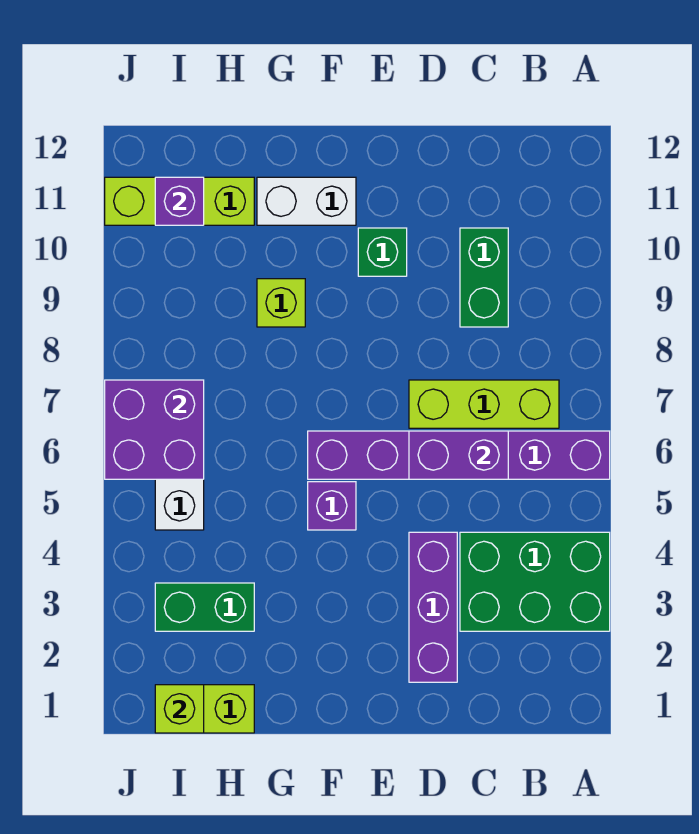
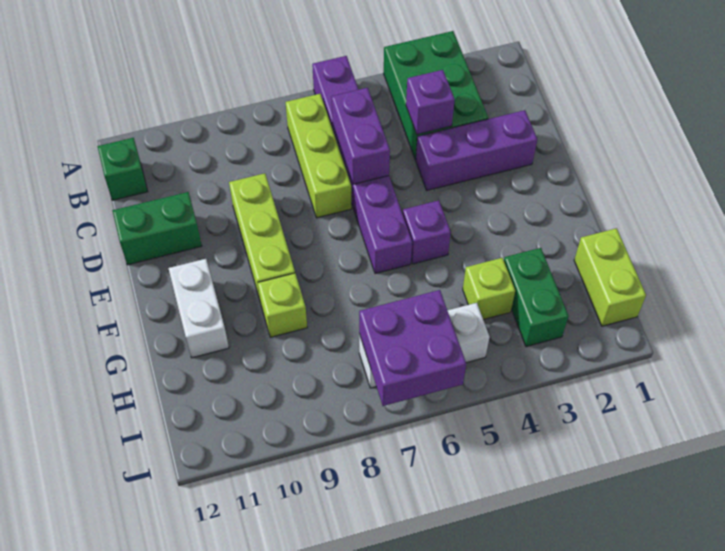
green 1x2 brick [460,228,508,327] -> green 1x2 brick moved to [112,192,202,265]
green 1x1 brick [358,228,407,276] -> green 1x1 brick moved to [97,138,148,200]
lime 1x3 brick [105,177,254,225] -> lime 1x3 brick moved to [229,173,295,303]
lime 1x1 brick [155,685,204,733] -> lime 1x1 brick moved to [463,258,515,320]
purple 1x1 brick [155,177,204,225] -> purple 1x1 brick moved to [406,70,455,134]

